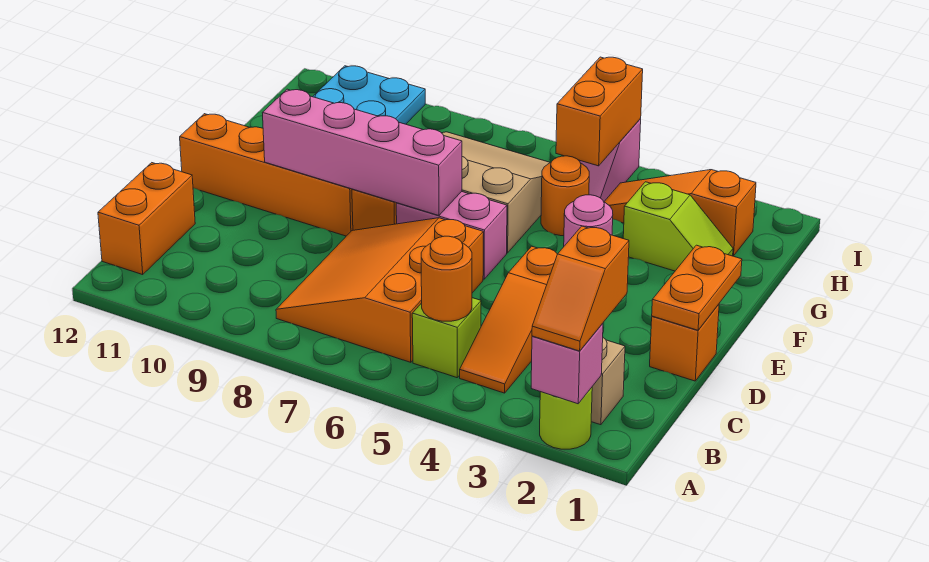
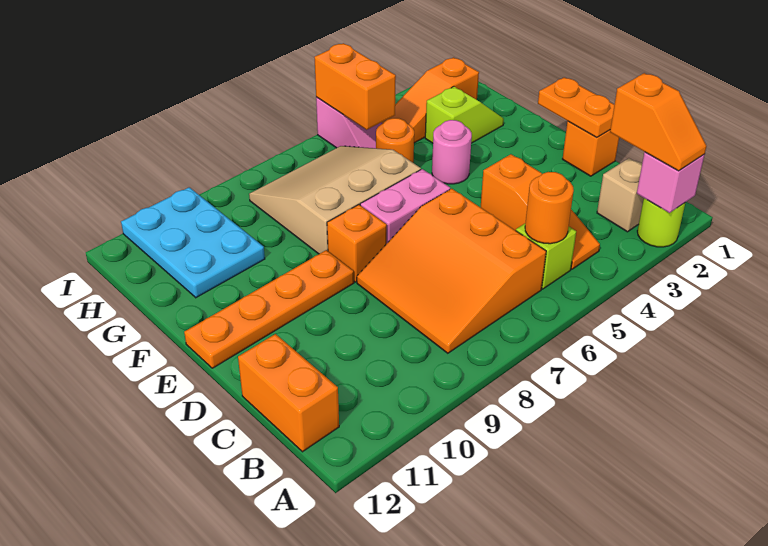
pink 1x4 brick [263,89,462,216] -> none
orange 1x4 brick [180,114,353,236] -> orange 1x4 plate [184,250,354,368]

